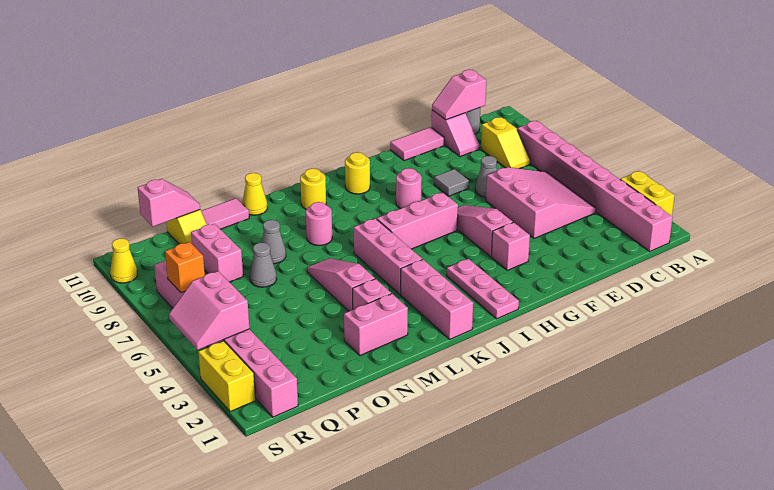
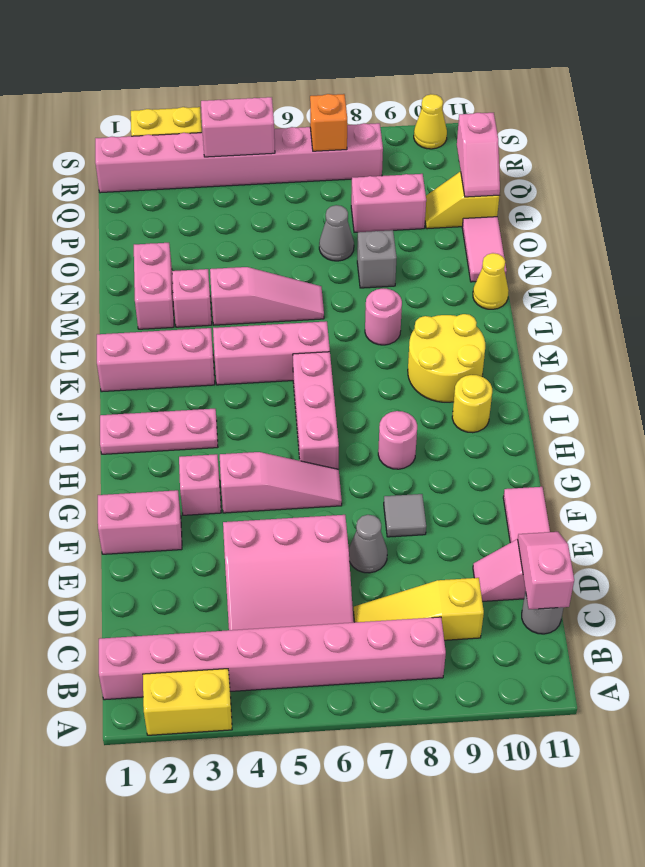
yellow 1x2 slope [481,117,530,169] -> yellow 1x3 slope [354,578,484,640]
none -> pink 1x2 brick [98,490,182,554]
yellow 1x1 round brick [300,169,326,209] -> yellow 2x2 round brick [408,314,485,402]
grey 1x1 cone [262,220,286,264] -> grey 1x1 brick [357,230,397,288]

